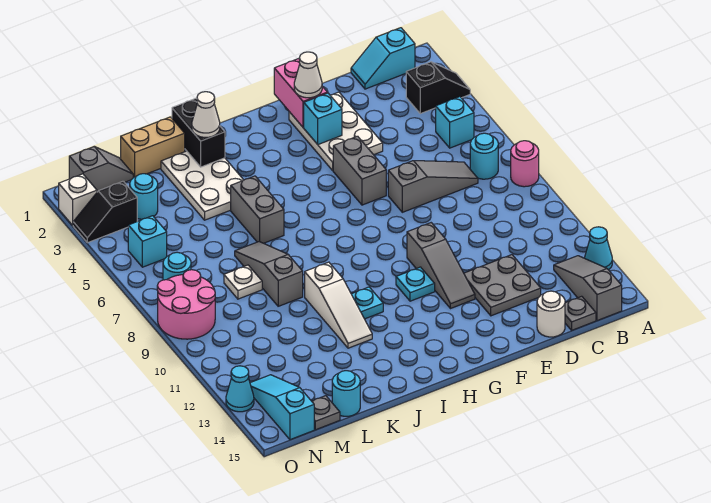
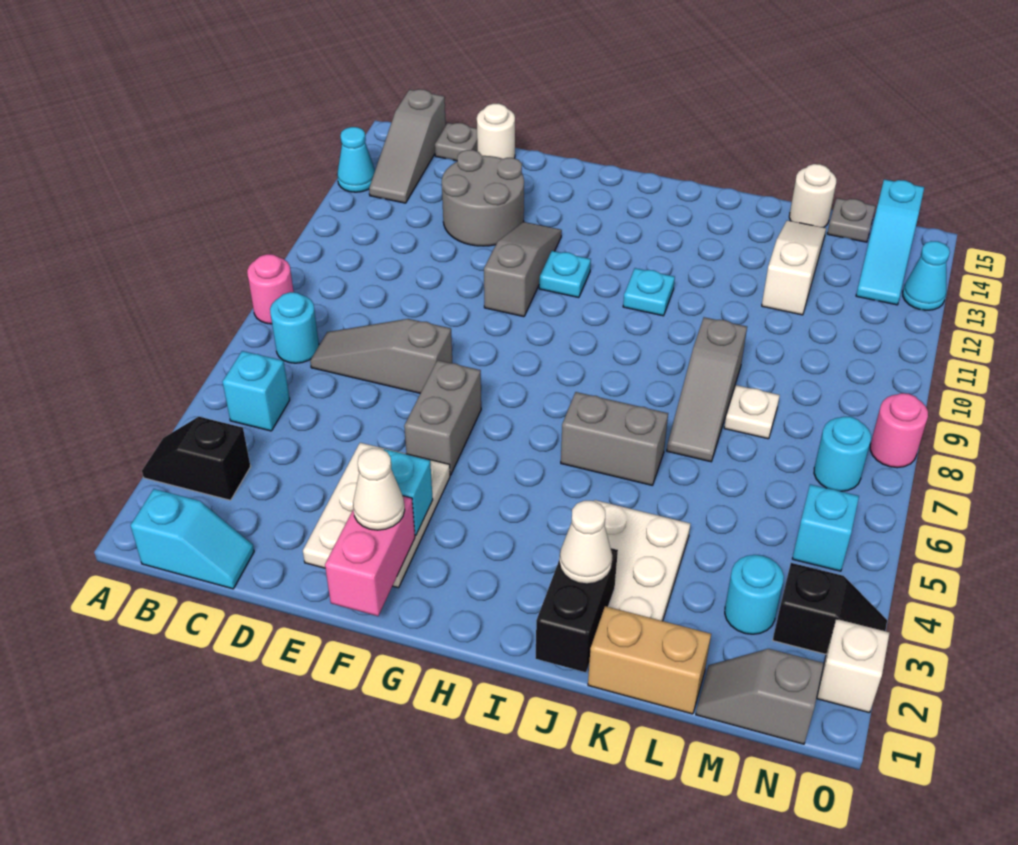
grey 2x2 plate [464,255,541,316] -> grey 2x2 round brick [442,150,524,246]
grey 1x2 brick [231,176,284,243] -> grey 1x2 brick turned to [561,392,668,485]
white 1x3 slope [305,262,372,348] -> white 1x3 slope moved to [762,220,826,315]
cyan 1x1 round brick [332,371,360,416] -> white 1x1 round brick [789,164,836,228]
pink 2x2 round brick [157,270,215,339] -> pink 1x1 round brick [870,393,928,468]

